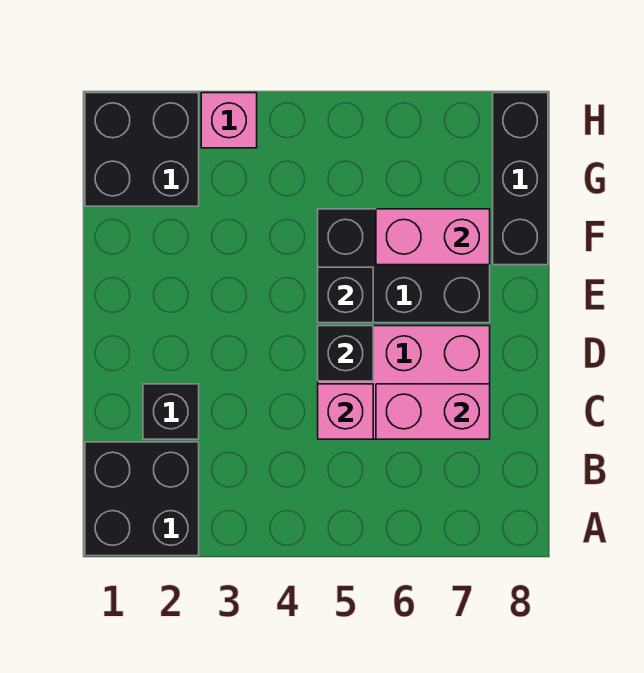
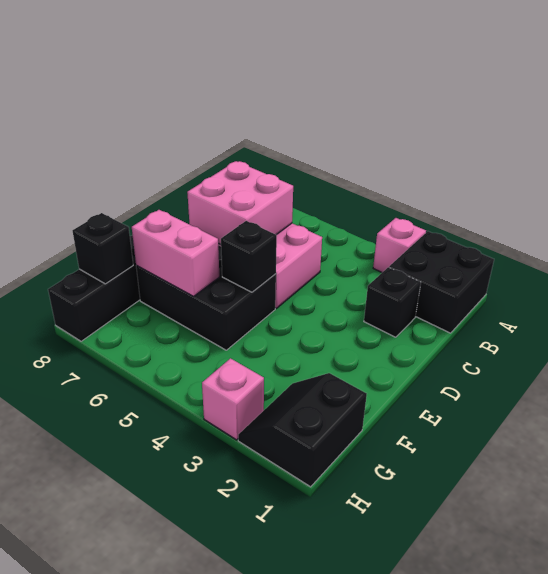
pink 1x1 brick [318,384,373,439] -> pink 1x1 brick moved to [373,218,426,272]
pink 1x2 brick [376,384,490,439] -> pink 2x2 brick [187,161,293,245]
black 1x1 brick [318,326,373,381] -> black 1x1 brick moved to [73,213,133,284]
black 2x2 brick [85,93,199,206] -> black 2x2 slope [238,373,367,487]

